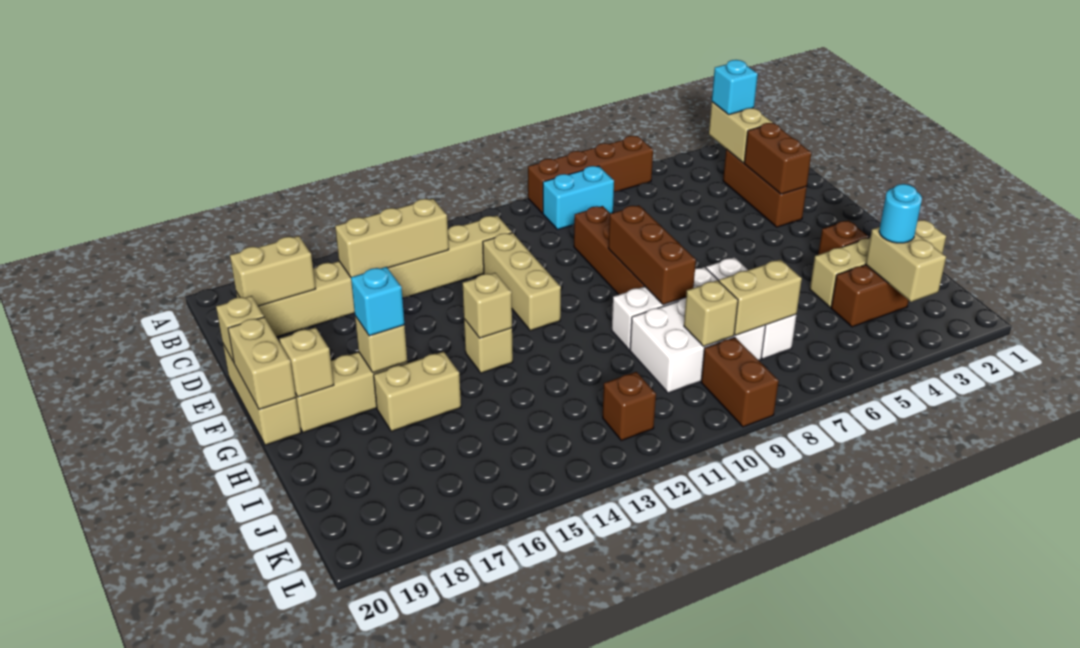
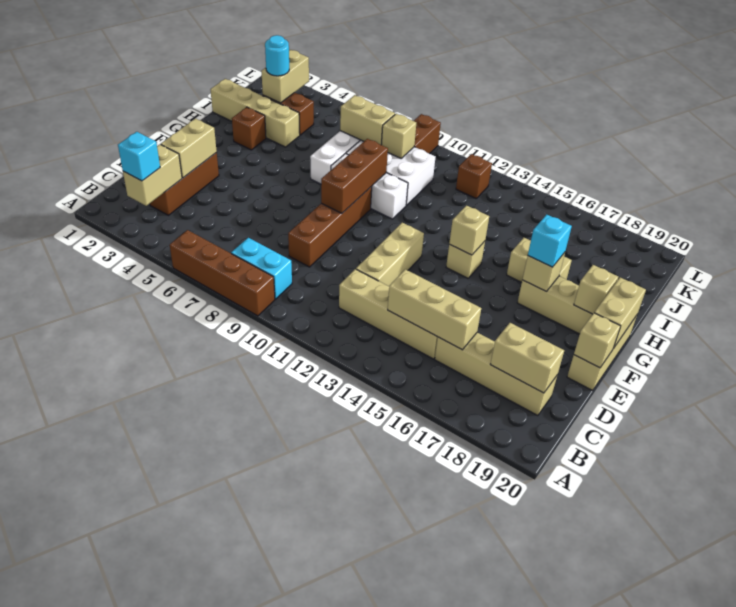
brown 1x2 brick [744,123,811,194] -> tan 1x2 brick [161,119,217,178]

